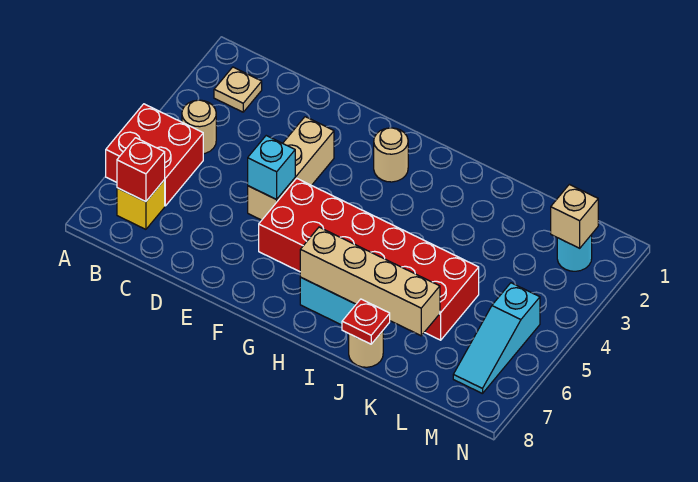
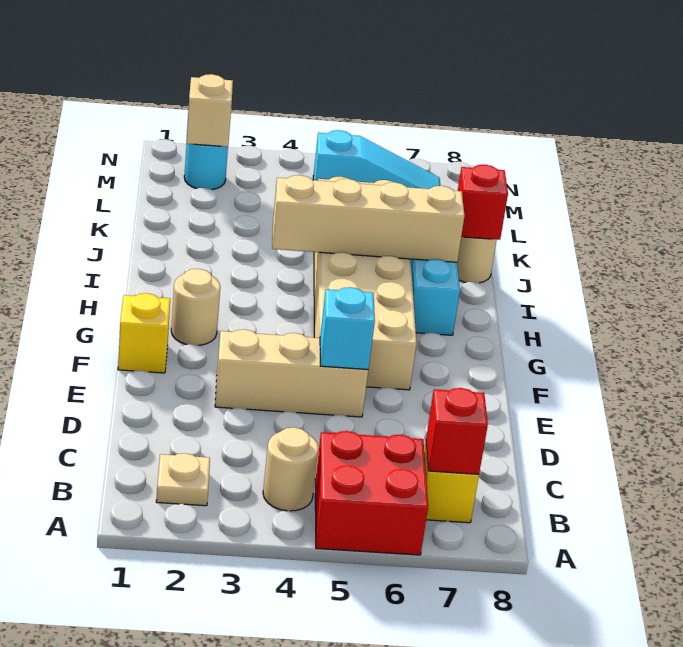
none -> yellow 1x1 brick [118,293,170,373]
red 2x6 brick [259,179,479,340] -> tan 2x6 brick [314,177,417,390]
tan 1x4 brick [300,227,440,336] -> tan 1x4 brick turned to [272,175,465,262]
red 1x1 plate [342,299,390,344] -> red 1x1 brick [458,165,508,240]

